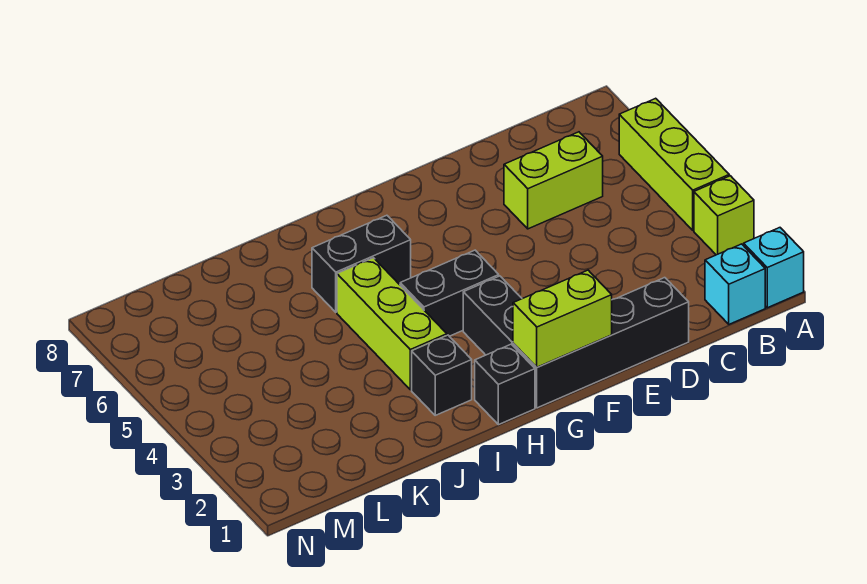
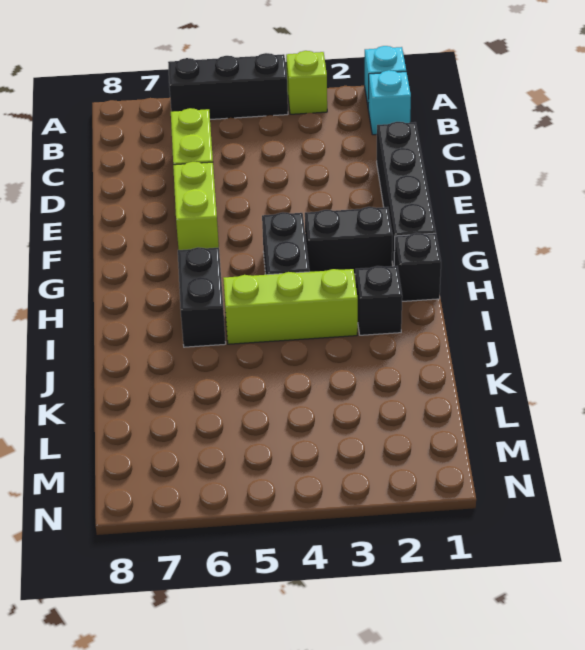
lime 1x3 brick [619,98,729,230] -> black 1x3 brick [168,53,288,119]
lime 1x2 brick [513,270,612,367] -> lime 1x2 brick moved to [173,162,219,250]

